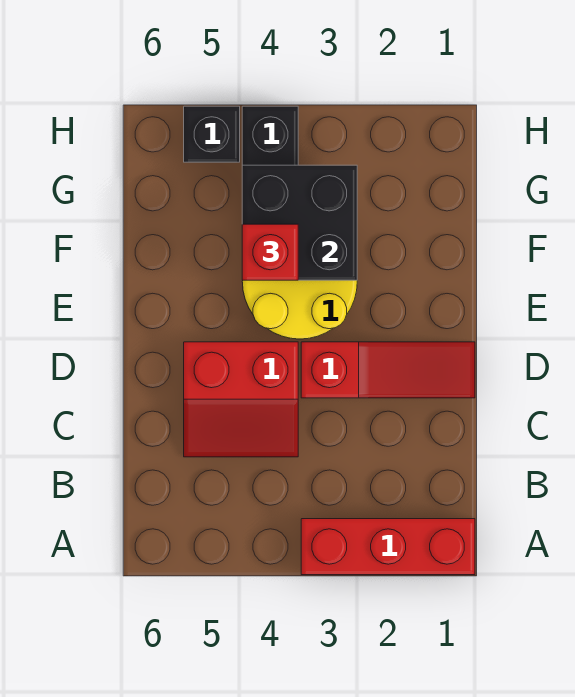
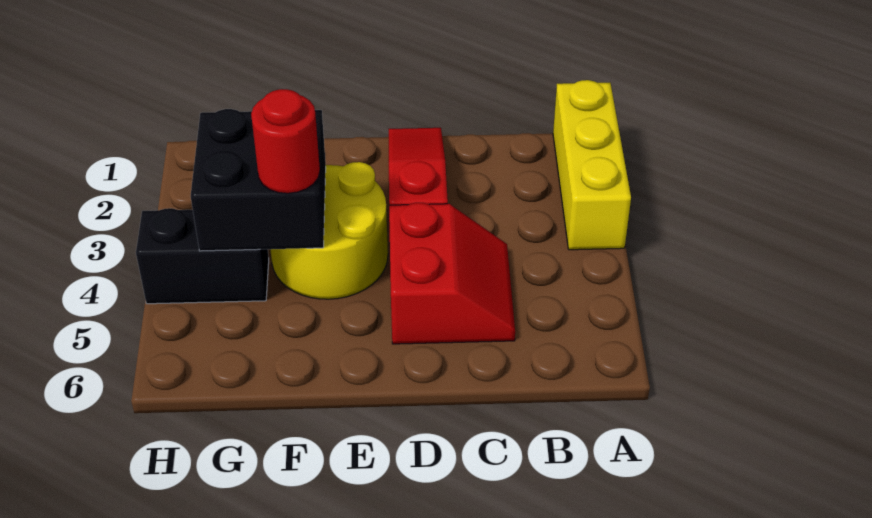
red 1x3 brick [301,519,475,575] -> yellow 1x3 brick [553,80,631,250]
red 1x1 brick [242,224,298,280] -> red 1x1 round brick [251,89,320,193]
black 1x1 brick [184,106,240,162] -> none

